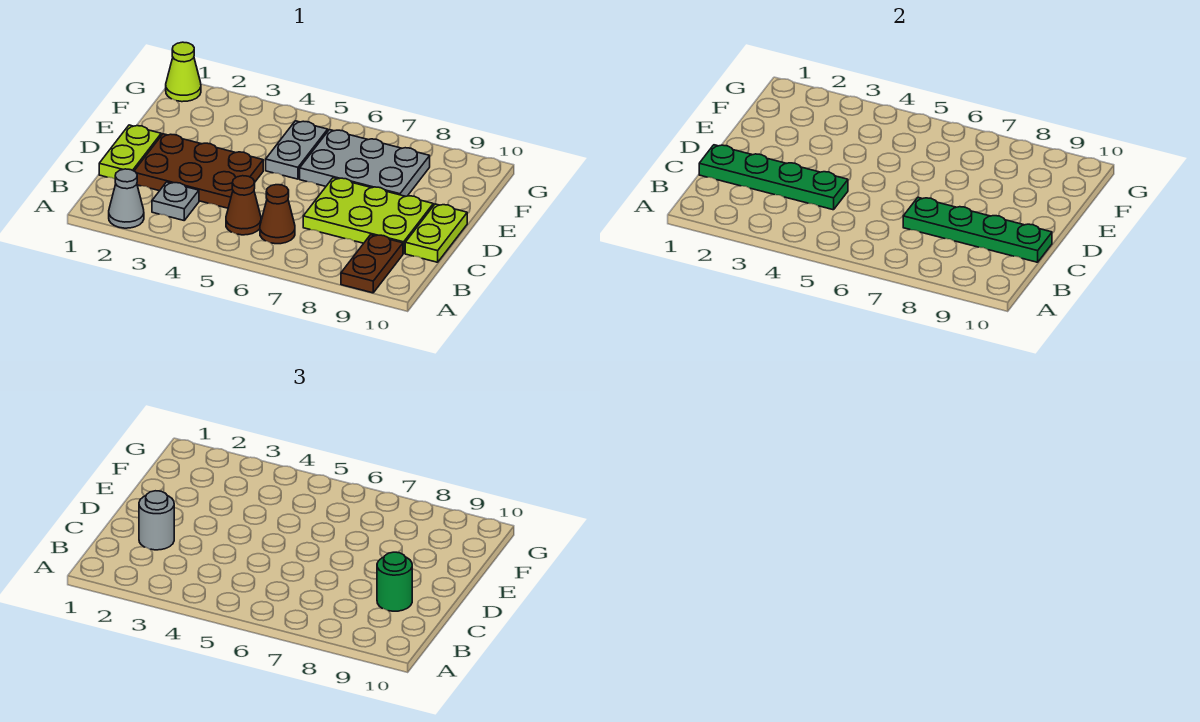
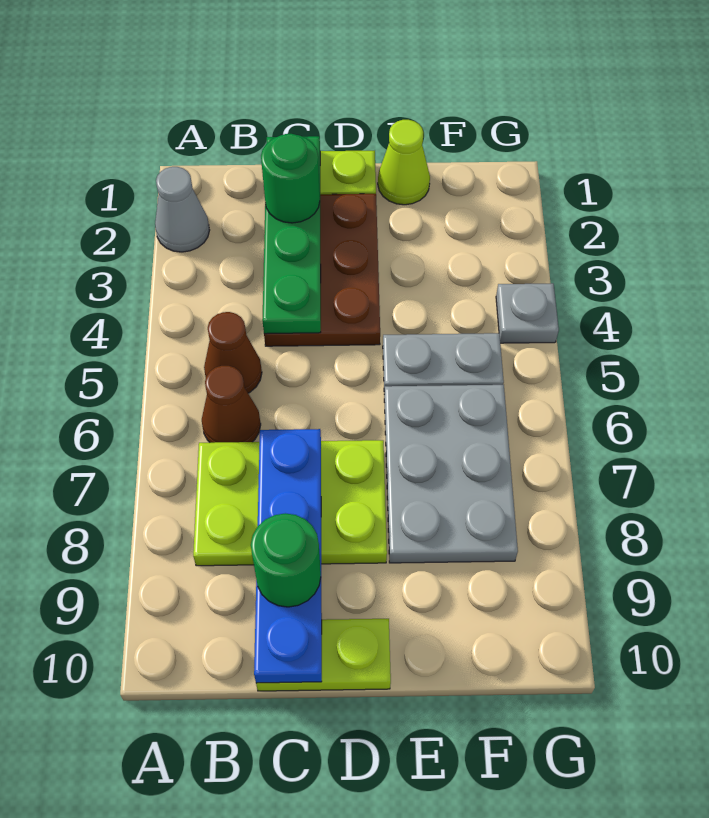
brown 1x2 plate [341,235,403,293] -> none
grey 1x1 plate [152,182,199,220] -> grey 1x1 plate moved to [496,283,559,343]
grey 1x1 round brick [139,491,174,550] -> green 1x1 round brick [261,134,320,223]
lime 2x3 plate [303,178,433,254] -> lime 2x3 plate turned to [193,440,387,566]
green 1x4 plate [903,197,1052,262] -> blue 1x4 plate [254,429,322,683]
lime 1x1 cone [166,42,201,102] -> lime 1x1 cone moved to [378,120,430,205]

